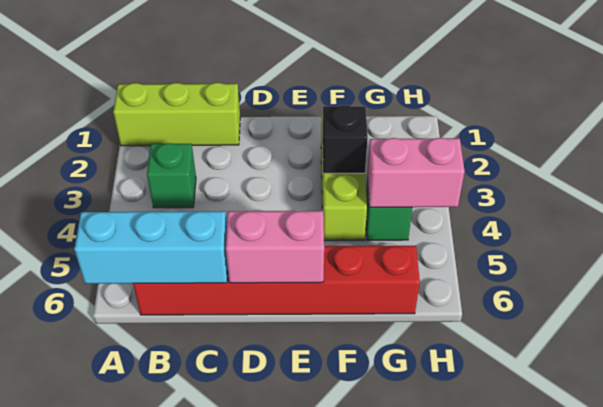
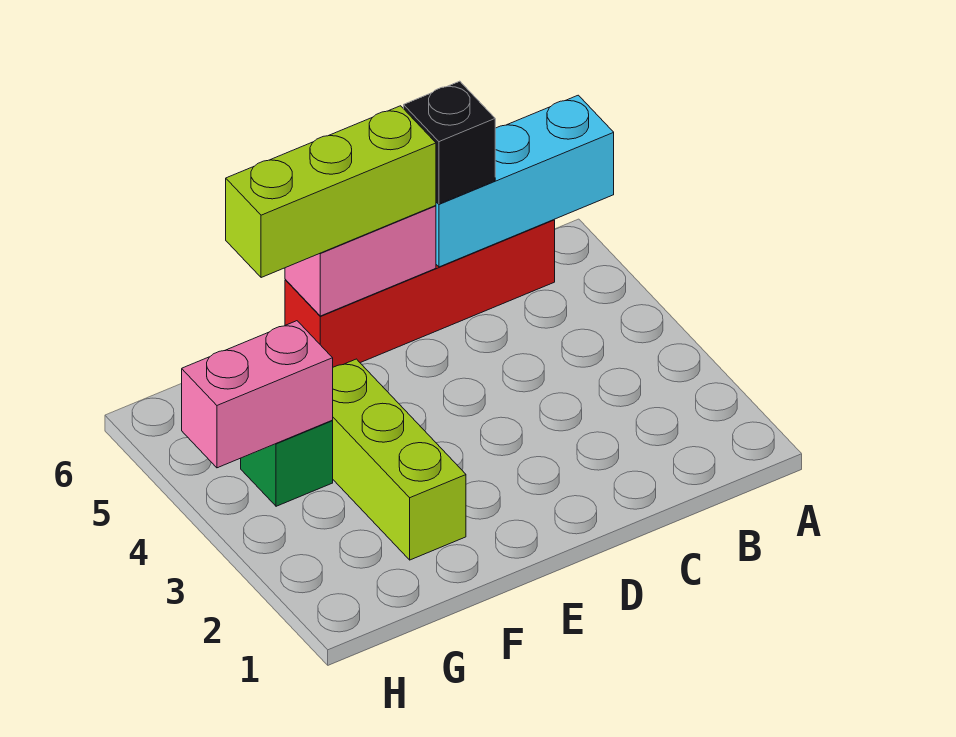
lime 1x3 brick [113,83,240,146] -> lime 1x3 brick moved to [226,106,436,278]
green 1x1 brick [147,143,196,208] -> none
red 1x6 brick [133,246,420,315] -> red 1x4 brick [285,220,555,367]
black 1x1 brick [322,105,368,173] -> black 1x1 brick moved to [404,81,495,204]

